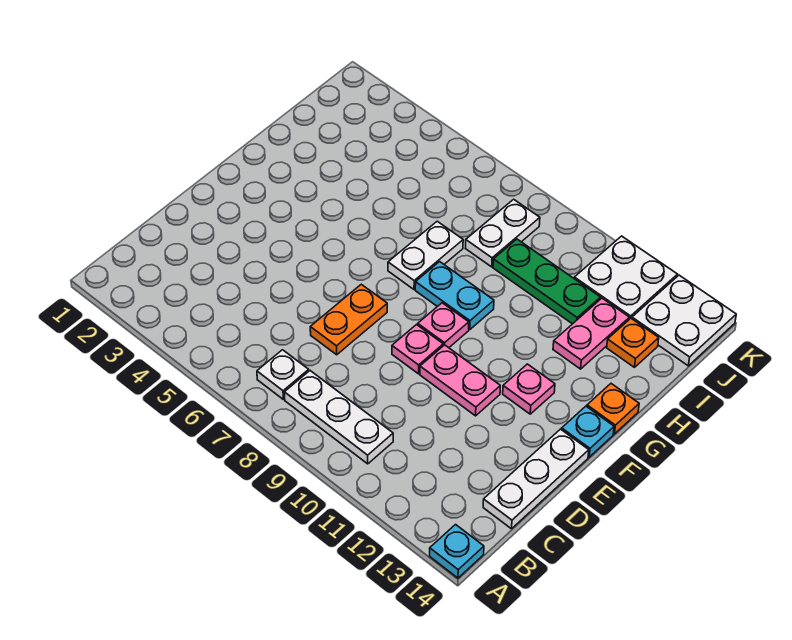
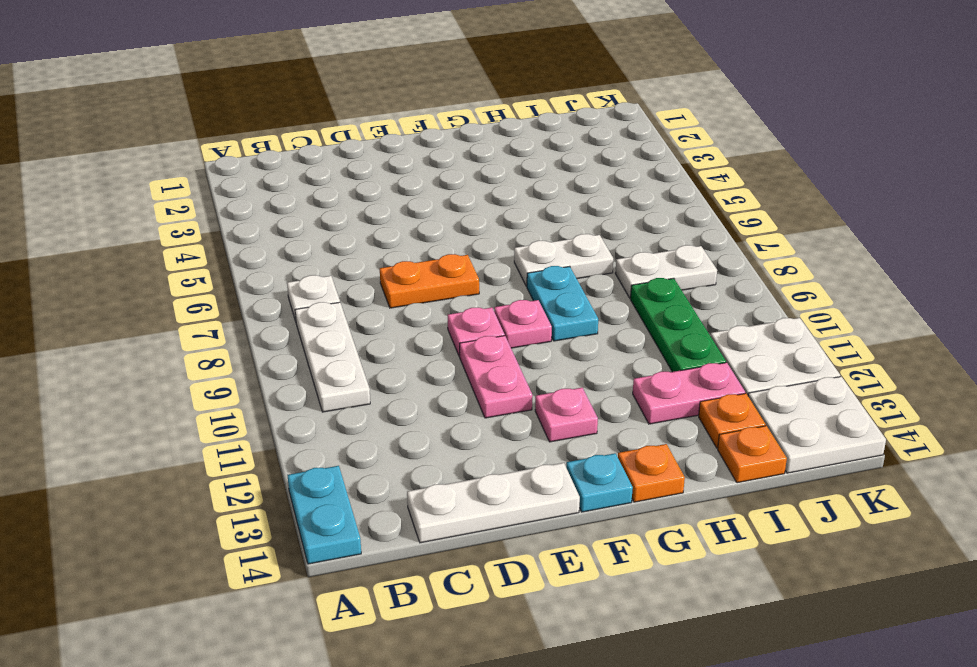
cyan 1x1 plate [430,525,484,578] -> cyan 1x2 plate [288,466,361,564]
none -> orange 1x1 plate [718,426,787,483]

